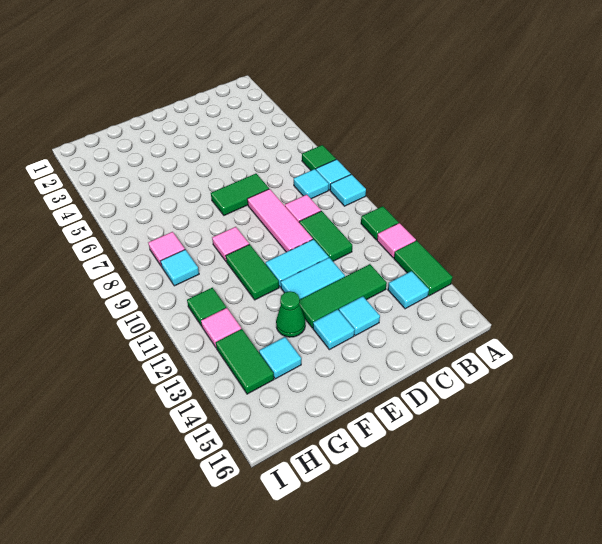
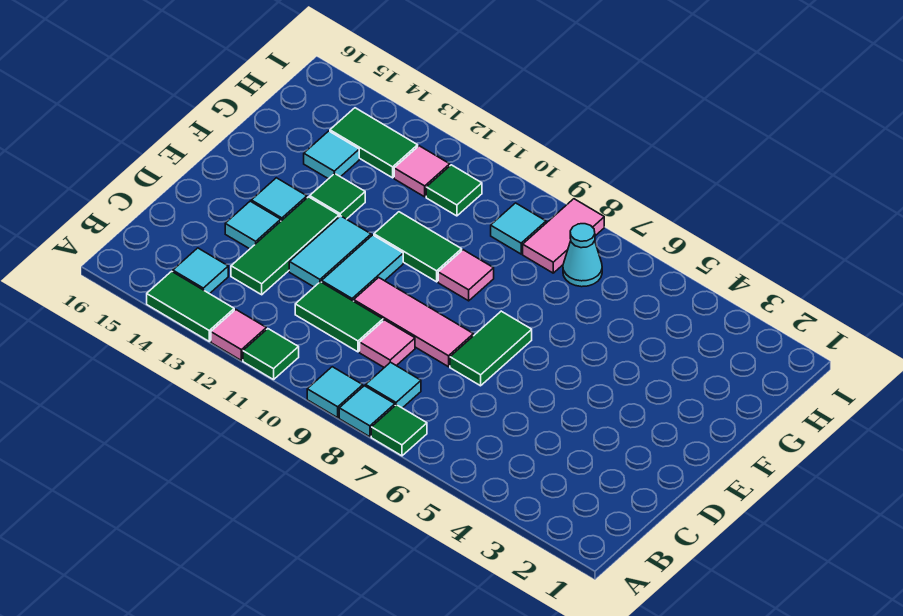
green 1x1 cone [276,291,305,337] -> green 1x1 tile [310,173,365,219]
none -> cyan 1x1 cone [563,224,602,287]
pink 1x1 tile [148,232,185,267] -> pink 1x2 tile [523,199,604,273]

